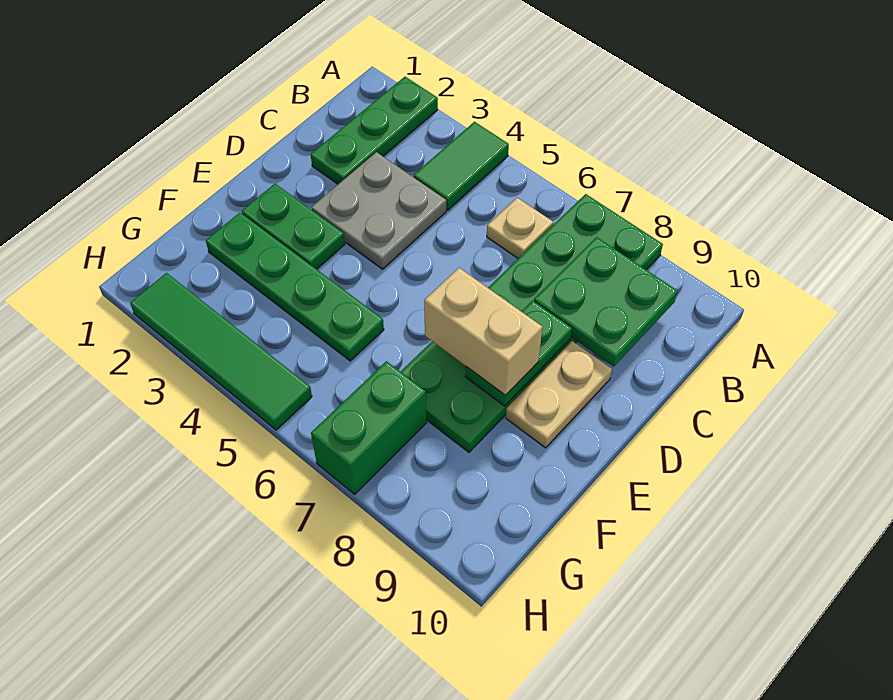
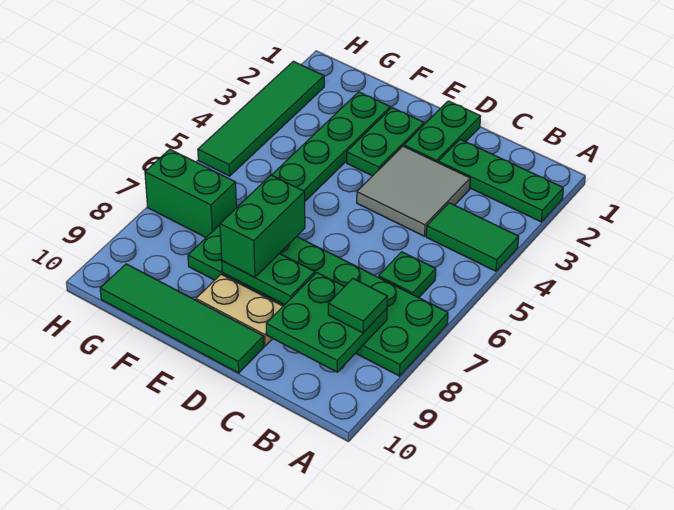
tan 1x1 plate [487,198,553,258] -> green 1x1 plate [379,252,436,298]
none -> green 1x1 tile [328,279,387,333]
grey 2x2 plate [311,152,446,269] -> grey 2x2 tile [357,146,470,236]
none -> green 1x2 plate [404,101,481,162]
none -> green 1x4 tile [100,264,264,373]
tan 1x2 brick [424,268,542,395] -> green 1x2 brick [220,175,305,277]

